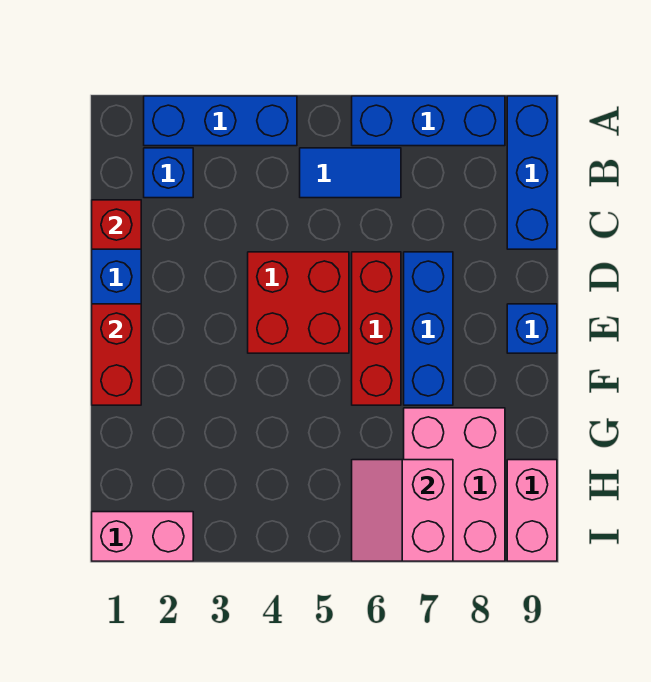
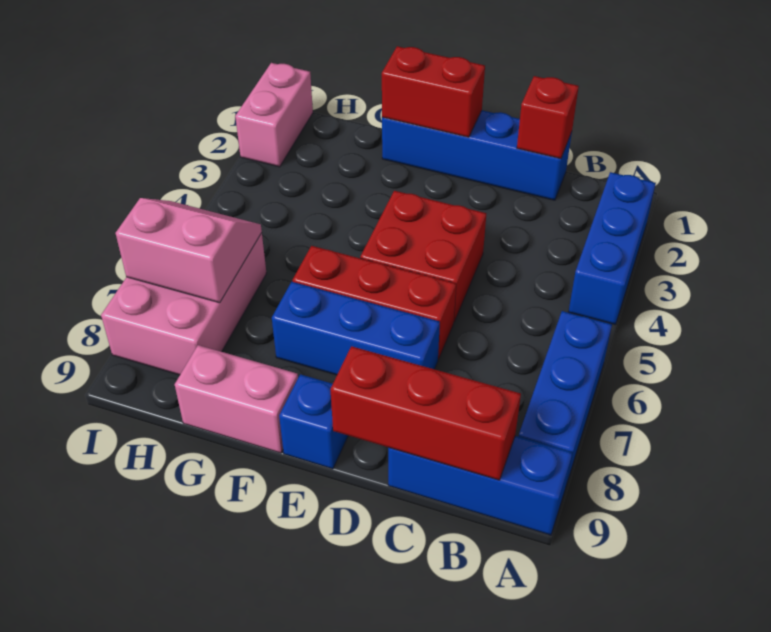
blue 1x1 brick [144,148,193,198] -> none
blue 1x2 tile [300,148,401,198] -> none
none -> red 1x3 brick [330,346,521,480]
pink 2x3 brick [404,408,505,561] -> pink 2x3 brick turned to [101,233,266,375]
pink 1x2 brick [507,460,557,561] -> pink 1x2 brick moved to [175,345,298,453]

